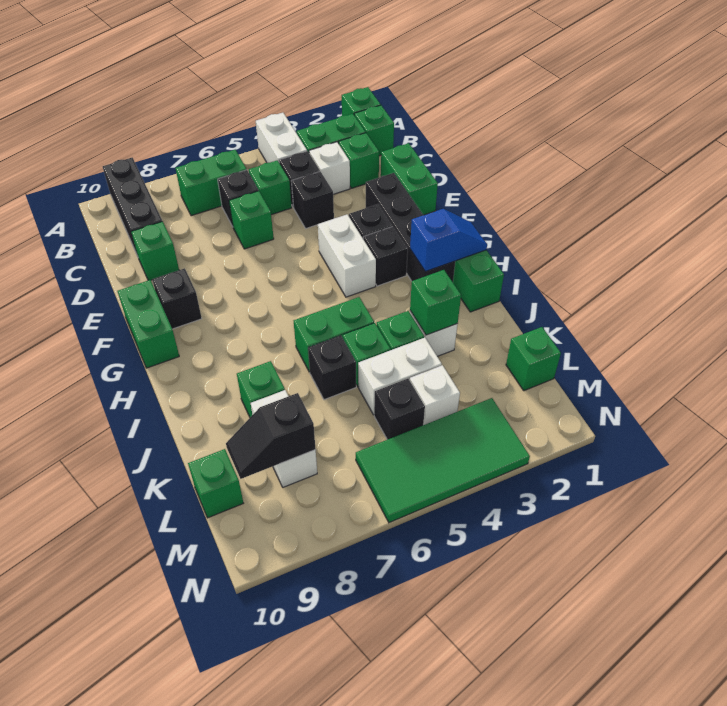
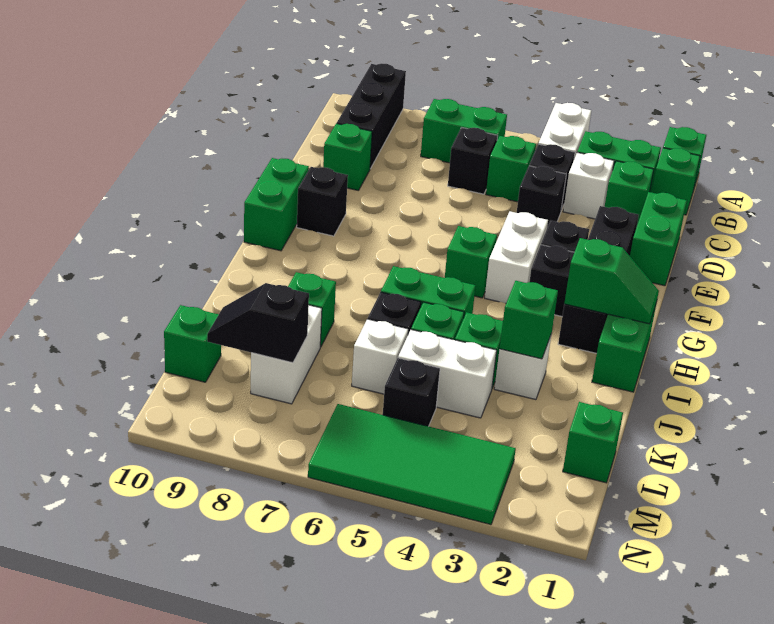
green 1x1 brick [229,191,274,249] -> green 1x1 brick moved to [445,226,497,298]
blue 1x2 slope [410,209,487,272] -> green 1x2 slope [564,238,659,324]
white 1x1 brick [410,365,460,425] -> white 1x1 brick moved to [352,319,408,394]

